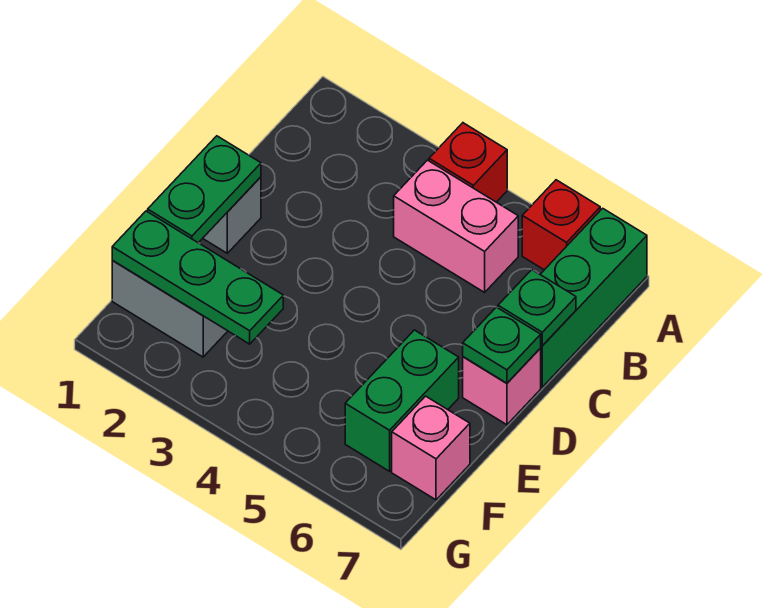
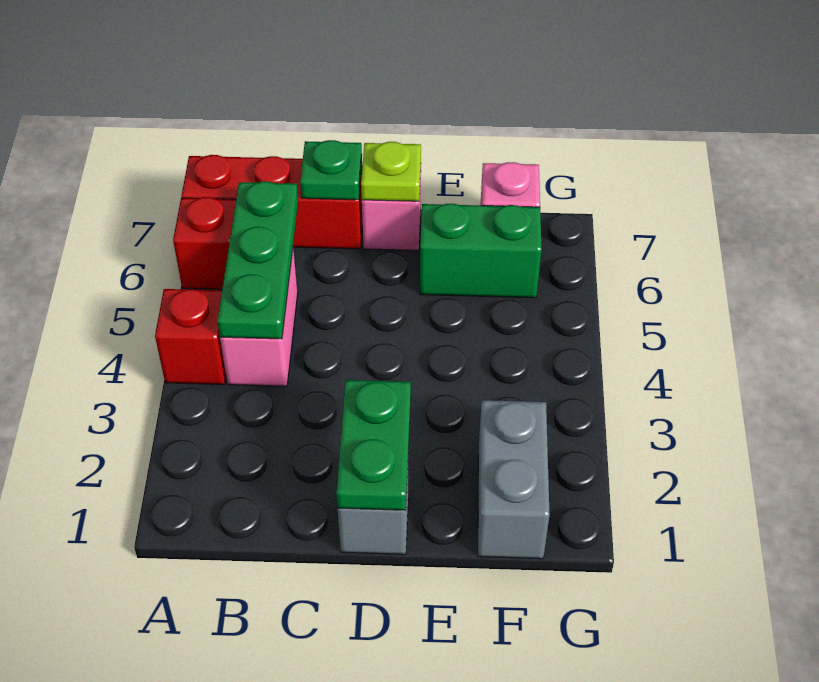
green 1x3 brick [540,208,647,387] -> red 1x3 brick [181,155,363,249]
green 1x2 plate [148,136,261,243] -> green 1x2 plate turned to [336,380,411,510]
green 1x1 plate [463,307,541,383] -> lime 1x1 plate [361,142,421,201]
green 1x3 plate [112,211,283,344] -> green 1x3 plate moved to [217,181,298,339]

